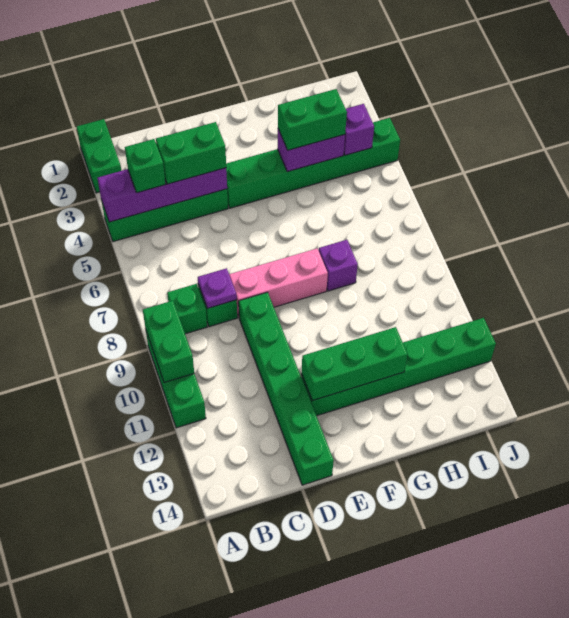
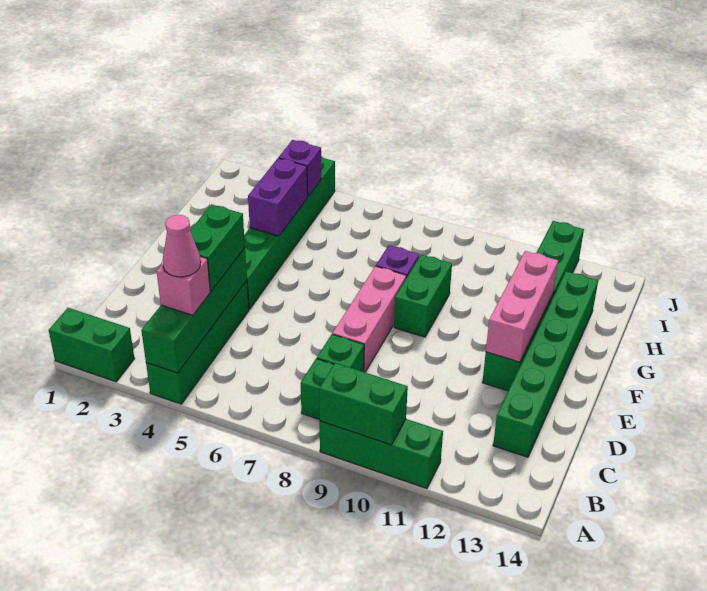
purple 1x4 brick [97,168,227,222] -> green 1x4 brick [141,248,247,373]
green 1x1 brick [125,139,166,193] -> pink 1x1 brick [157,257,210,315]
none -> pink 1x1 cone [163,215,201,277]
purple 1x1 plate [198,268,237,308] -> none
green 1x6 brick [239,292,334,485] -> green 1x6 brick turned to [493,271,598,457]
green 1x3 brick [302,327,408,401] -> pink 1x3 brick [486,251,558,362]
green 1x2 brick [278,89,347,150] -> green 1x2 brick moved to [394,255,452,337]

